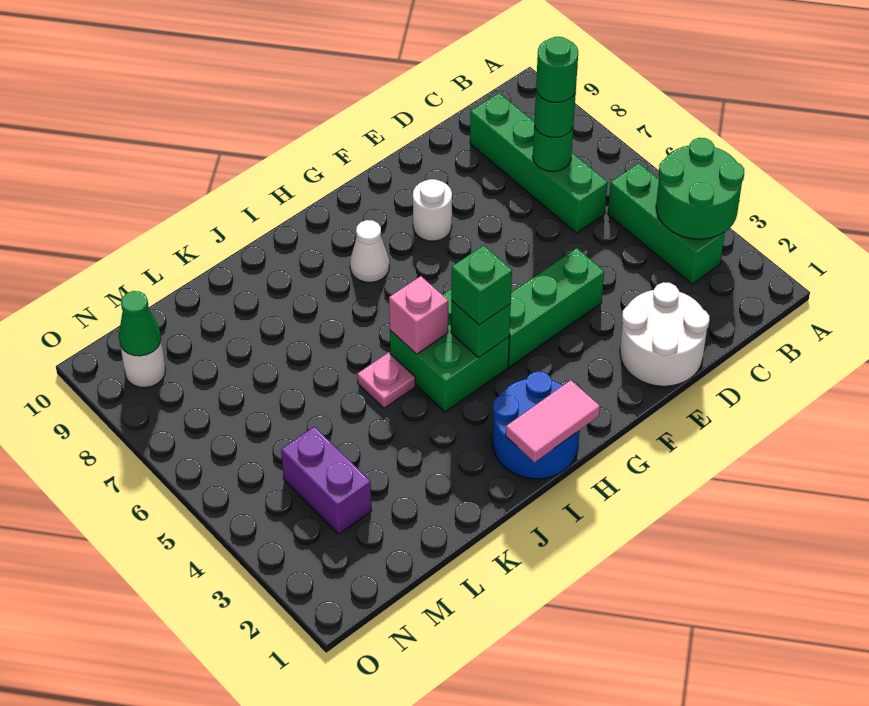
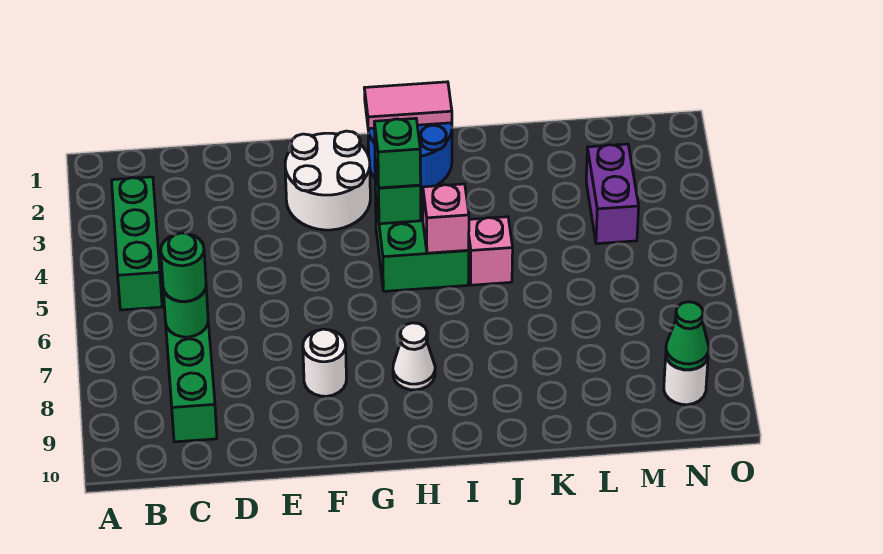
green 2x2 round brick [656,138,744,239] -> none
green 1x1 round brick [536,37,578,103] -> none
white 2x2 round brick [620,282,709,386] -> white 2x2 round brick moved to [285,131,370,230]
green 1x3 brick [508,248,604,367] -> none
pink 1x1 plate [357,353,415,408] -> pink 1x1 brick [468,217,513,285]

